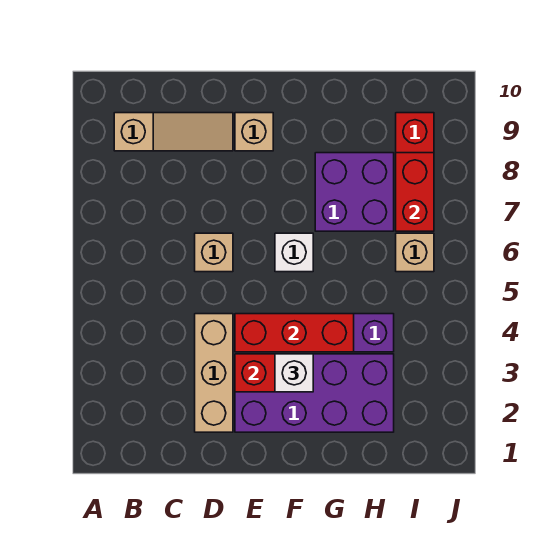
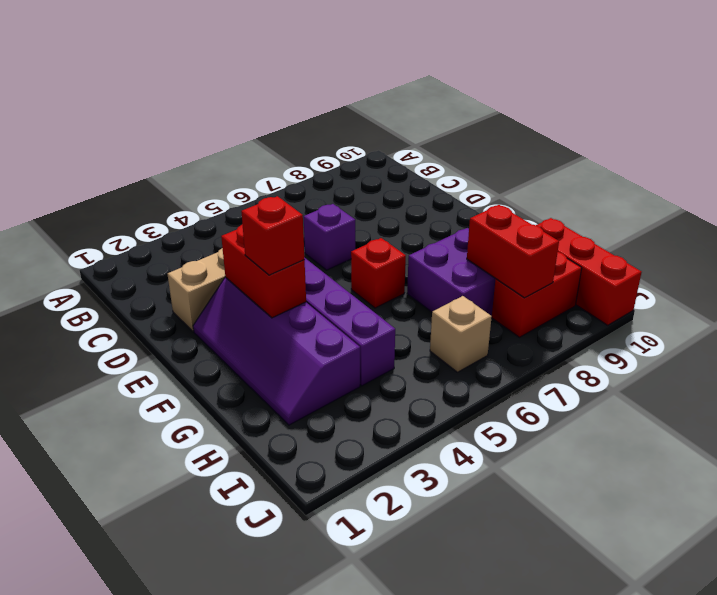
tan 1x3 slope [114,113,233,151] -> none
tan 1x1 brick [195,233,233,272] -> purple 1x1 brick [304,204,355,270]
purple 2x4 brick [235,354,394,432] -> purple 2x4 slope [193,278,360,425]
red 1x3 brick [235,314,354,352] -> red 1x3 brick moved to [536,218,642,325]
tan 1x1 brick [235,113,273,151] -> none
white 1x1 brick [275,354,313,392] -> red 1x1 brick [241,196,305,275]
white 1x1 brick [275,233,313,272] -> red 1x1 brick [351,238,406,308]
red 1x2 brick [396,153,434,231] -> red 1x2 brick turned to [467,205,559,298]

